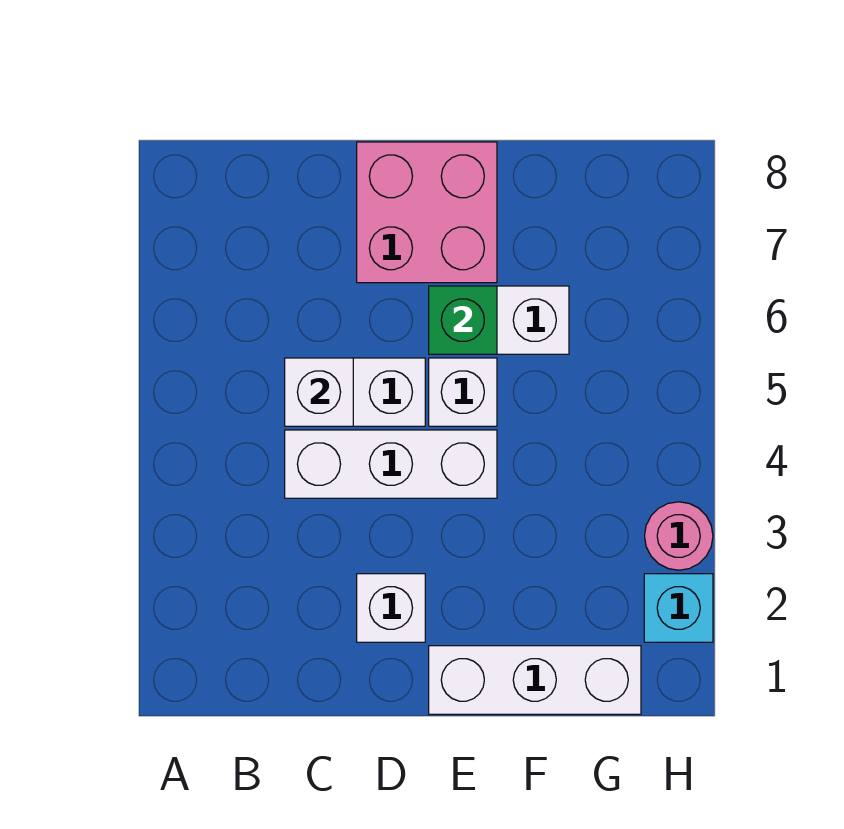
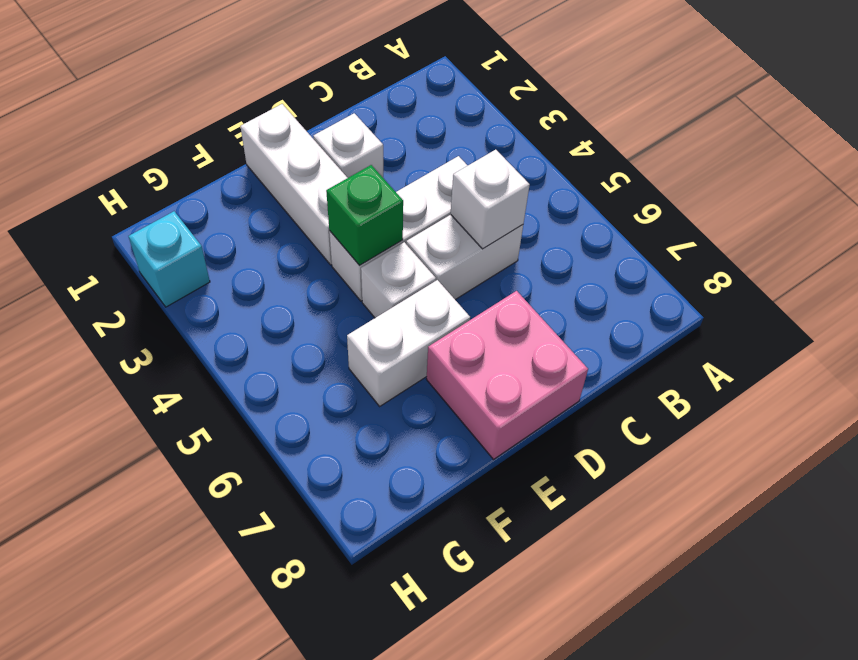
white 1x3 brick [429,646,641,714] -> white 1x3 brick turned to [240,104,347,265]
green 1x1 brick [429,286,497,354] -> green 1x1 brick moved to [326,165,403,265]
pink 1x1 round brick [645,502,713,570] -> none

